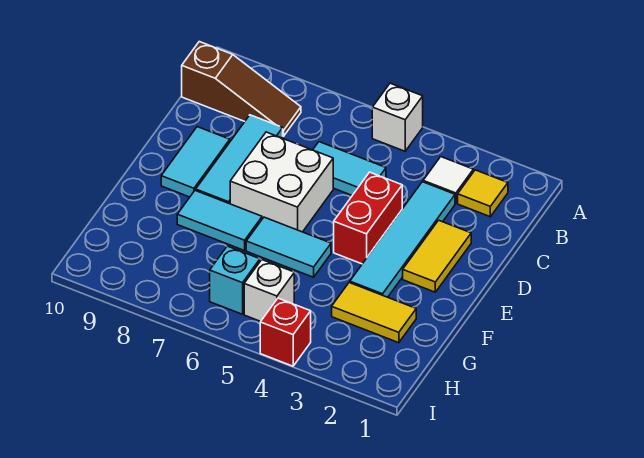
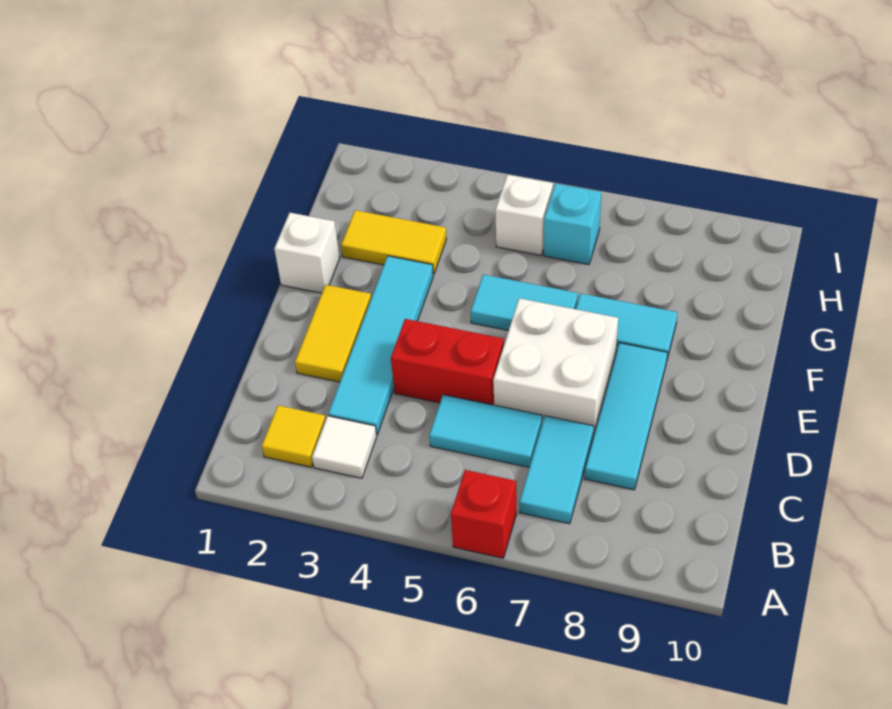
white 1x1 brick [372,83,423,151] -> white 1x1 brick moved to [274,213,340,293]
brown 1x3 slope [182,42,301,136] -> none
red 1x2 brick [334,172,402,264] -> red 1x2 brick turned to [391,319,504,405]
cyan 1x2 tile [161,127,230,197] -> cyan 1x2 tile moved to [519,416,594,524]
red 1x1 brick [260,298,311,366] -> red 1x1 brick moved to [451,470,516,558]

